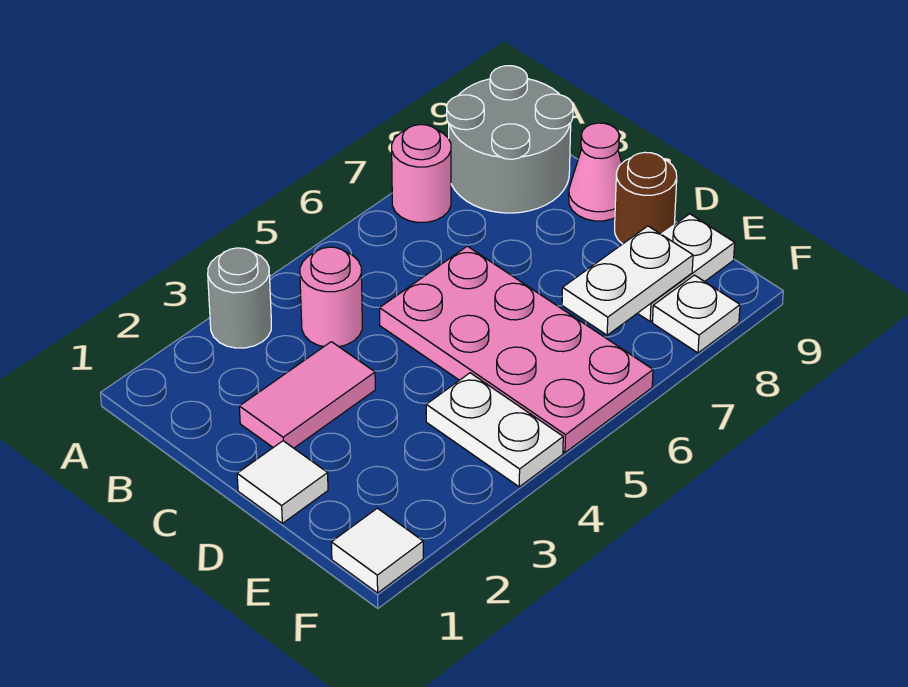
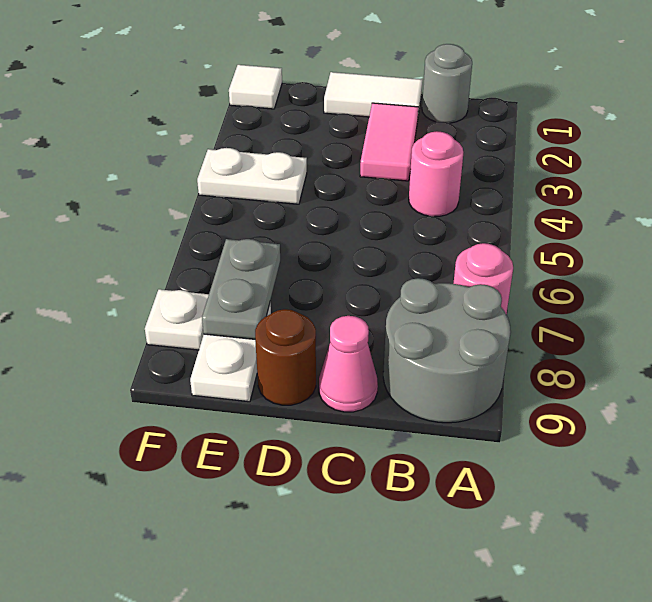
grey 1x1 round brick [208,248,271,348] -> grey 1x1 round brick moved to [422,44,472,123]
pink 2x4 plate [380,246,653,452] -> none
white 1x1 tile [237,441,328,523] -> white 1x2 tile [324,72,422,117]
white 1x2 plate [562,226,693,335] -> grey 1x2 plate [202,239,280,339]

